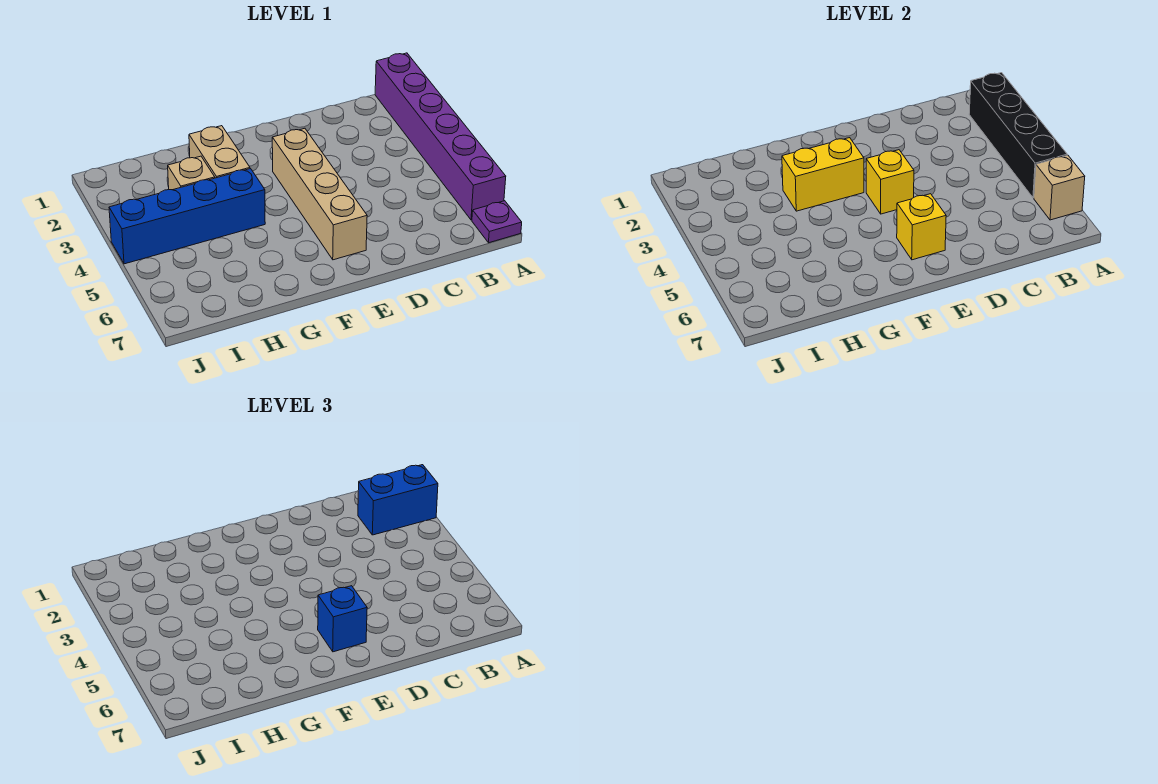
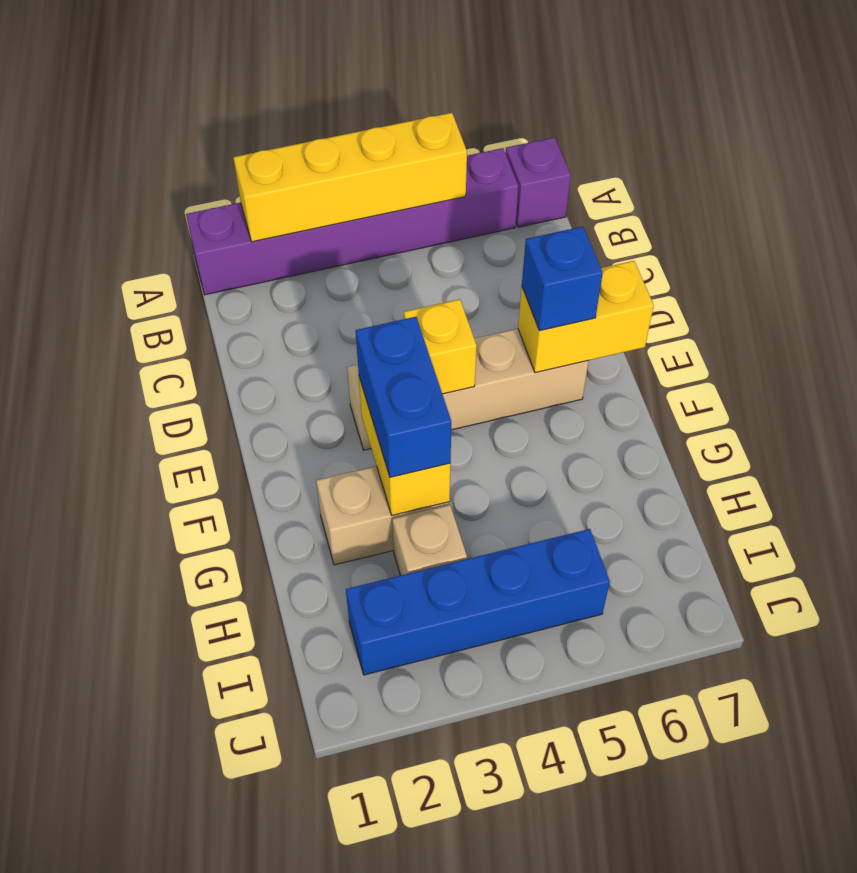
black 1x4 brick [969,73,1067,198] -> yellow 1x4 brick [233,113,467,242]
blue 1x2 brick [358,465,438,535] -> blue 1x2 brick moved to [356,317,451,477]
tan 1x1 brick [1034,155,1085,220] -> none
purple 1x1 plate [472,201,522,243] -> purple 1x1 brick [506,137,571,227]
yellow 1x1 brick [897,194,946,260] -> yellow 1x2 brick [518,261,654,373]
blue 1x4 brick [109,169,265,264] -> blue 1x4 brick turned to [346,529,610,675]

